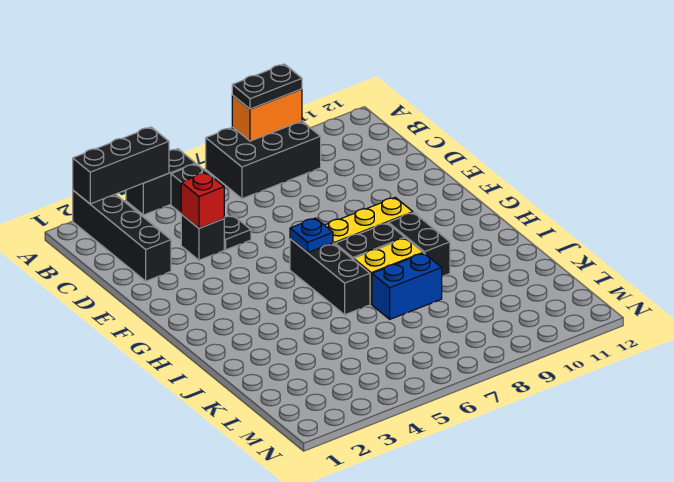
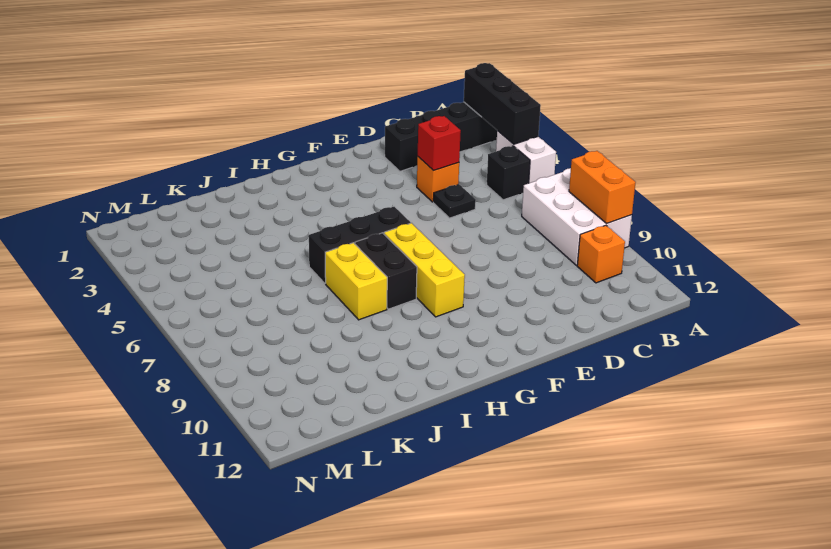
black 1x2 brick [126,149,195,215] -> white 1x2 brick [496,131,556,183]
black 2x3 brick [206,121,321,199] -> white 2x3 brick [522,168,632,266]
black 1x2 plate [232,64,302,109] -> none
none -> orange 1x1 brick [577,225,625,283]
black 1x1 brick [181,214,224,260] -> orange 1x1 brick [417,157,459,202]
blue 1x1 plate [290,218,333,253] -> none
black 1x2 brick [388,213,450,276] -> none
blue 1x2 brick [372,253,442,319] -> none

